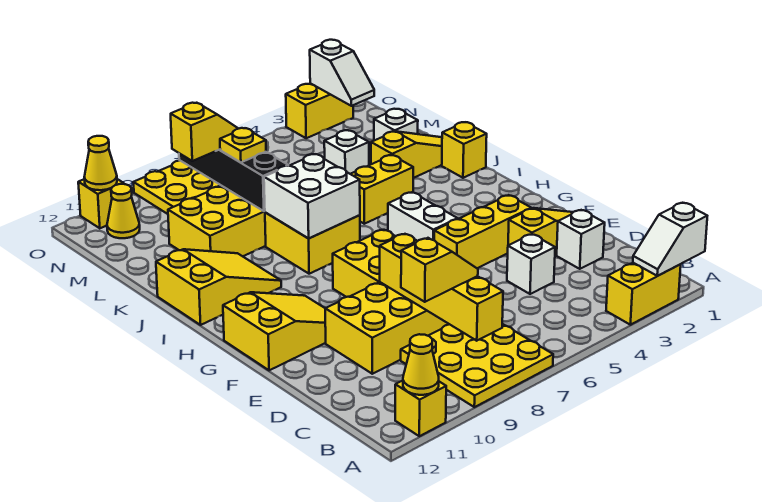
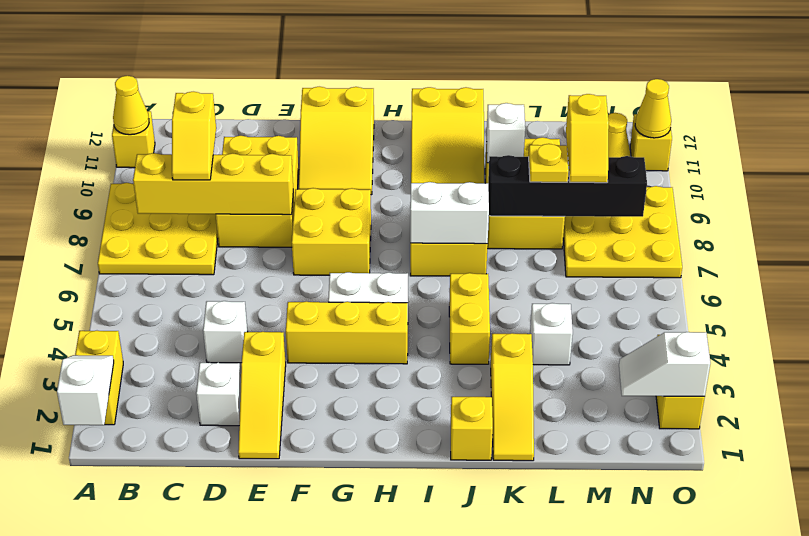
yellow 1x3 brick [434,195,531,268] -> yellow 1x3 brick turned to [286,301,408,364]
white 2x2 brick [264,154,360,238] -> white 1x2 brick [410,182,489,244]
white 1x1 brick [374,109,418,141] -> white 1x1 brick moved to [486,103,525,163]

